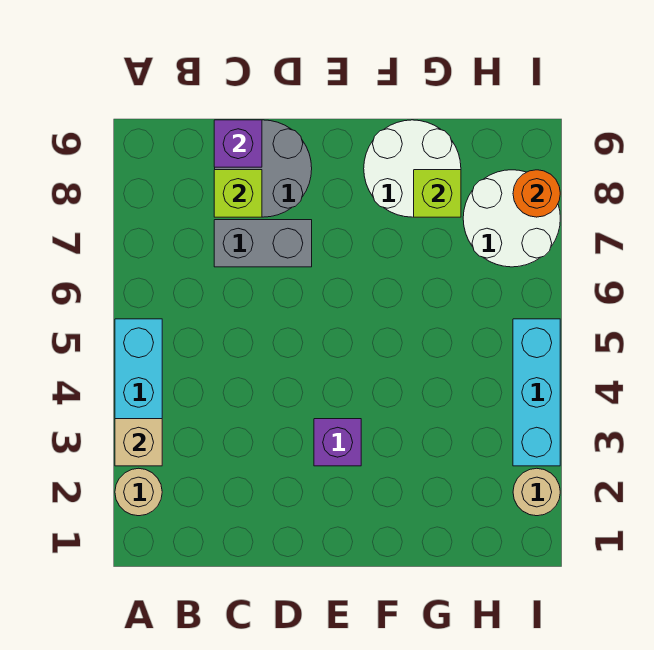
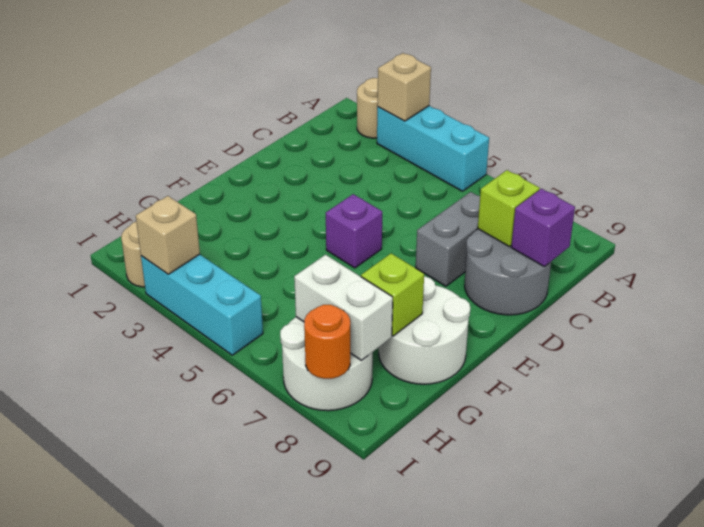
purple 1x1 brick [314,419,361,466] -> purple 1x1 brick moved to [326,194,382,268]
none -> white 1x2 brick [294,255,393,360]
none -> tan 1x1 brick [136,196,200,274]

